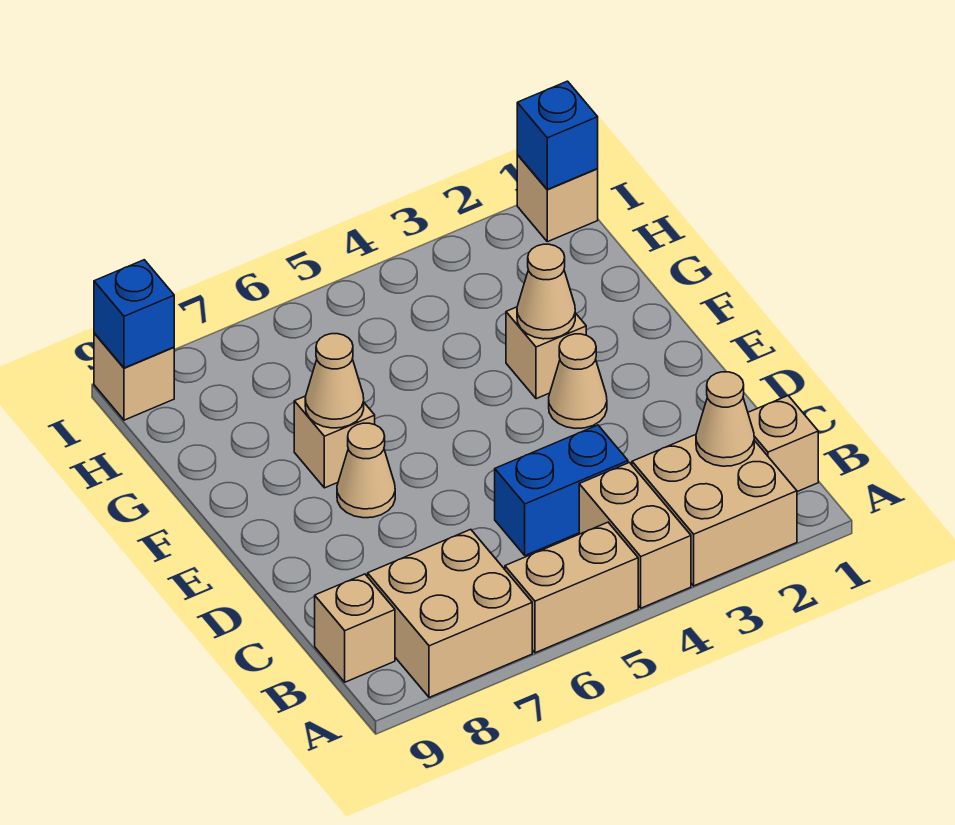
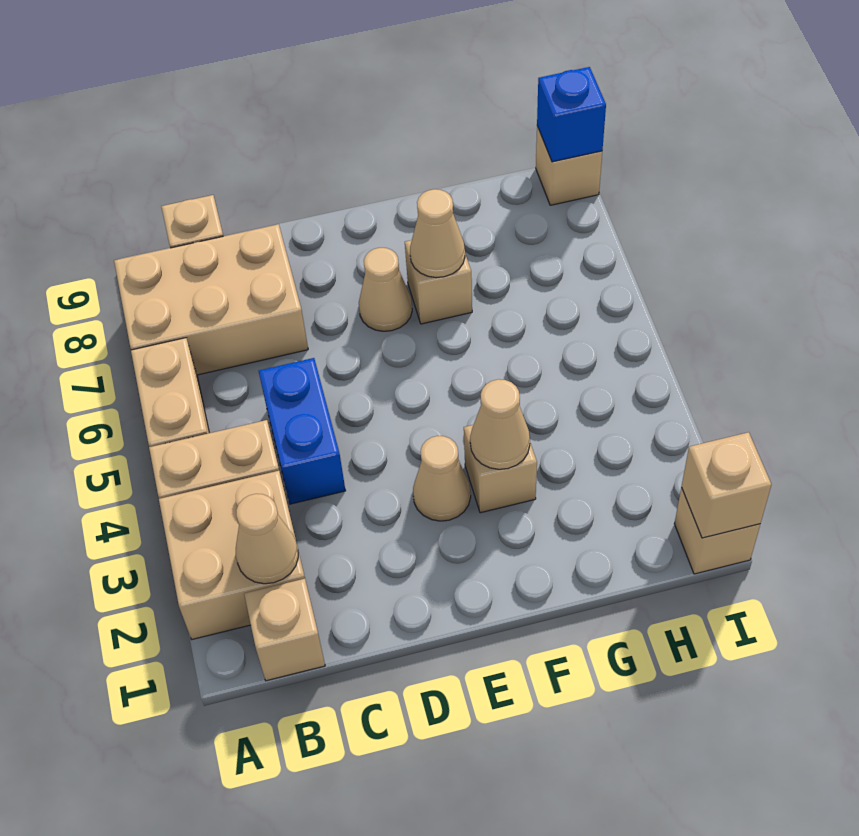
tan 2x2 brick [368,529,532,697] -> tan 2x3 brick [114,224,308,375]
blue 1x1 brick [517,81,598,189] -> tan 1x1 brick [682,432,771,538]

